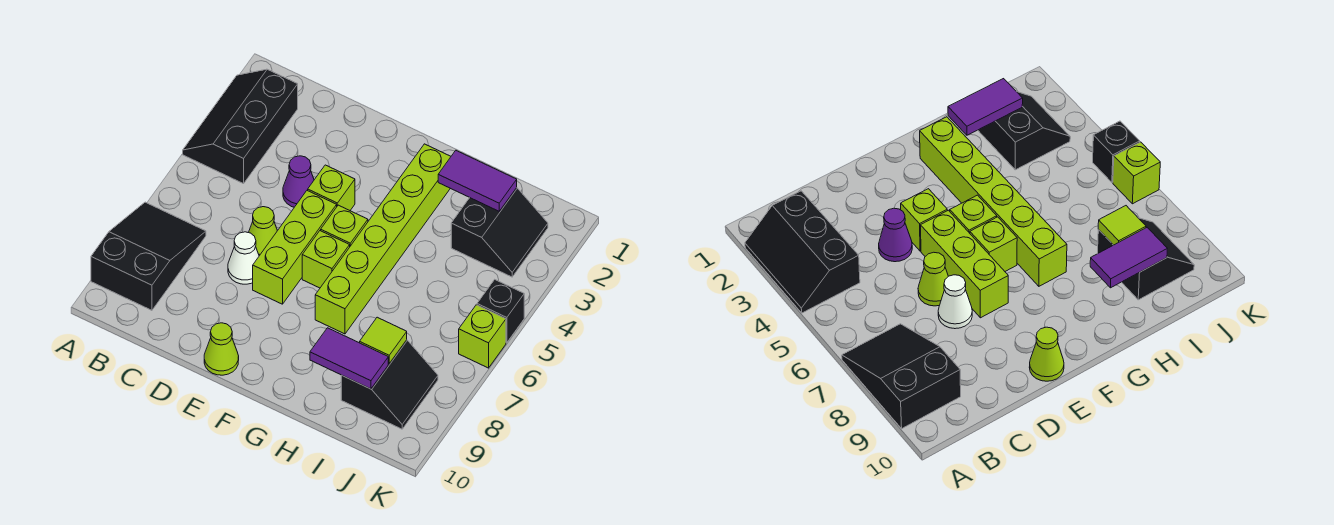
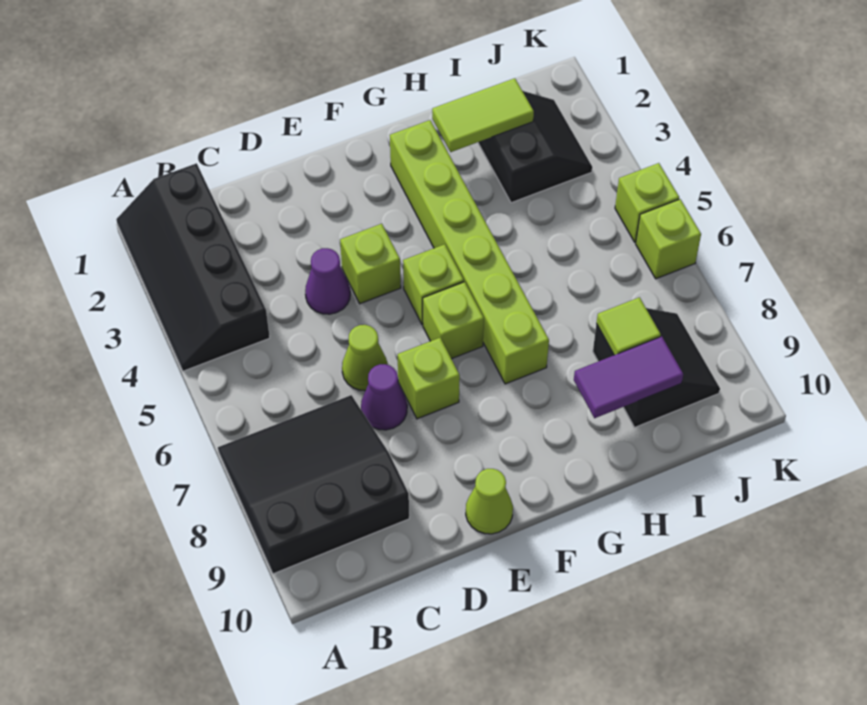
black 2x3 slope [183,69,298,184] -> black 2x4 slope [116,163,270,371]
black 2x3 slope [91,202,206,310] -> black 3x3 slope [218,395,409,574]
white 1x1 cone [228,232,259,284] -> purple 1x1 cone [361,364,407,430]
lime 1x3 brick [253,190,337,304] -> lime 1x1 brick [398,338,460,419]
purple 1x2 tile [438,151,517,211] -> lime 1x2 tile [432,78,534,152]
black 1x1 brick [477,280,524,343] -> lime 1x1 brick [615,163,679,242]

